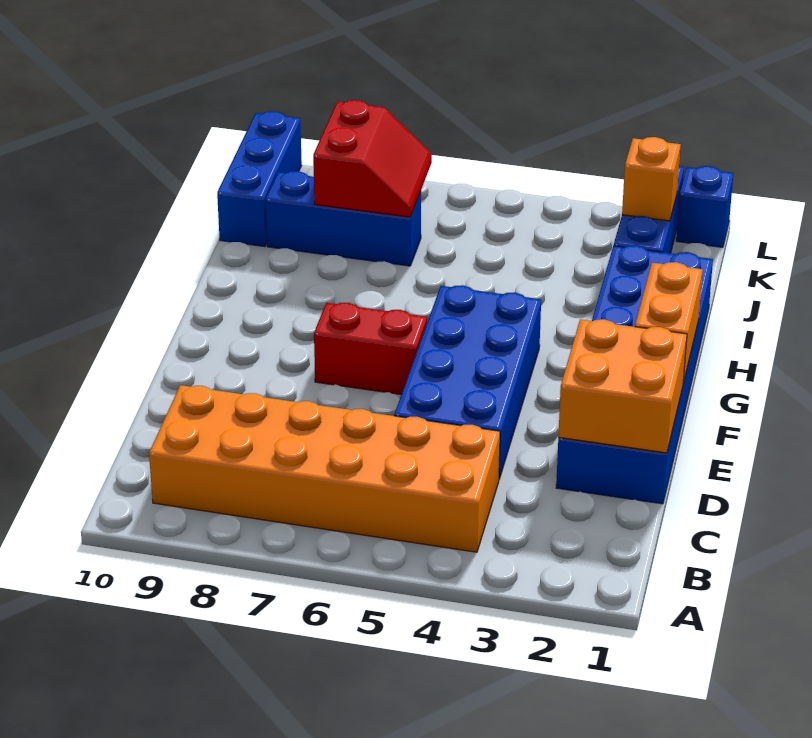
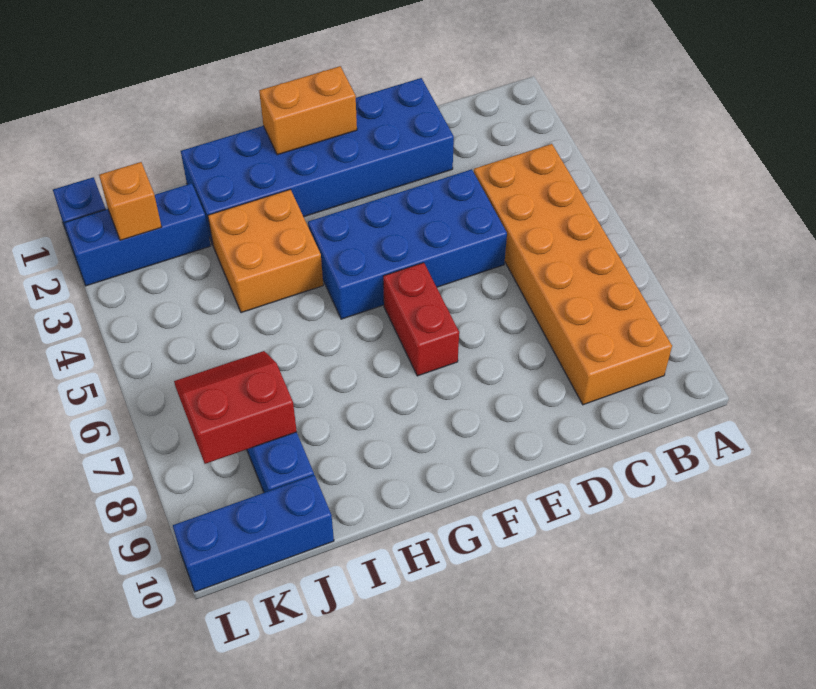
orange 2x2 brick [558,319,687,453] -> orange 2x2 brick moved to [208,189,323,313]

